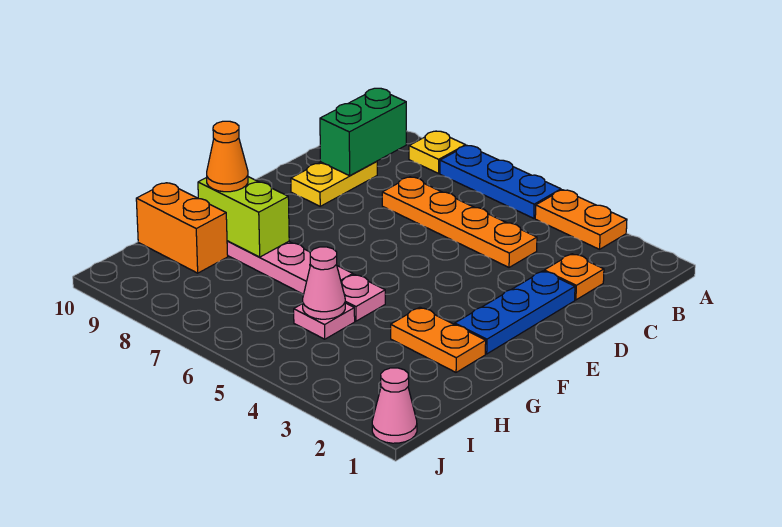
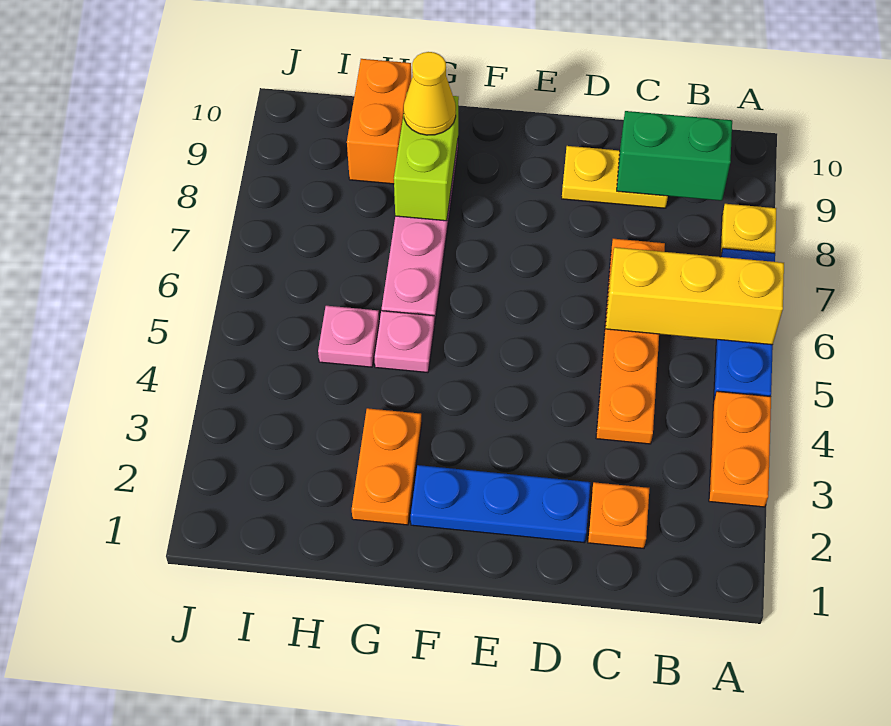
none -> yellow 1x3 brick [606,247,784,345]
orange 1x1 cone [207,121,248,192] -> yellow 1x1 cone [404,52,456,135]
pink 1x1 cone [303,247,345,319] -> none
pink 1x1 cone [372,368,417,443] -> none

